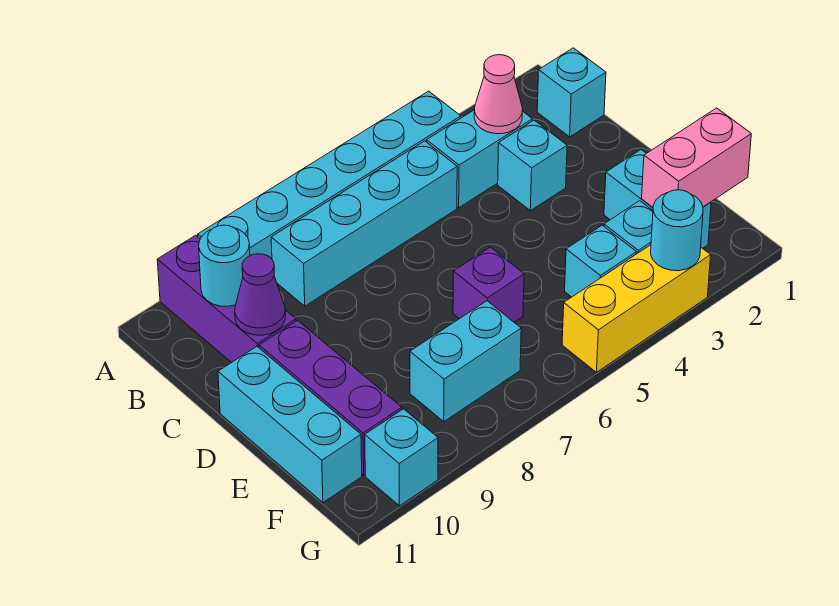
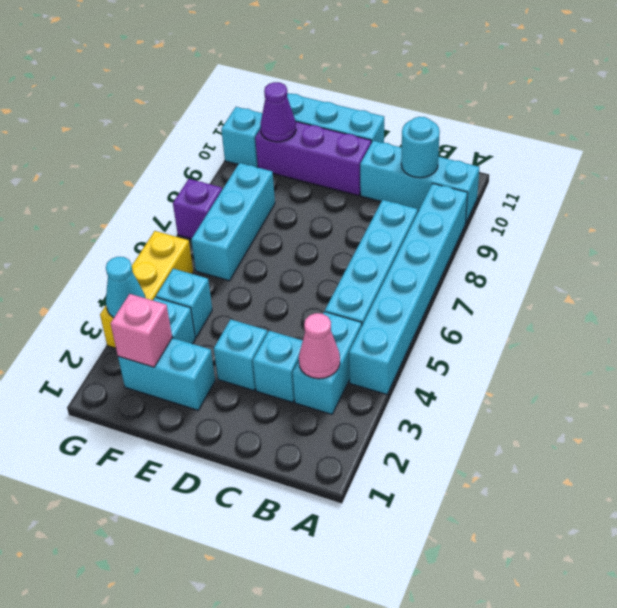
purple 1x3 brick [157,235,296,363] -> cyan 1x3 brick [360,141,479,222]
cyan 1x1 brick [537,48,606,137] -> cyan 1x1 brick moved to [214,319,267,391]
purple 1x1 cone [235,254,286,335] -> purple 1x1 cone moved to [260,82,296,142]
purple 1x1 brick [453,247,524,322] -> purple 1x1 brick moved to [173,179,222,239]
pink 1x2 brick [642,108,751,207] -> pink 1x1 brick [111,294,172,367]
cyan 1x2 brick [410,301,521,422] -> cyan 1x3 brick [191,163,275,281]
cyan 1x1 round brick [651,190,703,271] -> cyan 1x1 cone [106,257,145,317]

